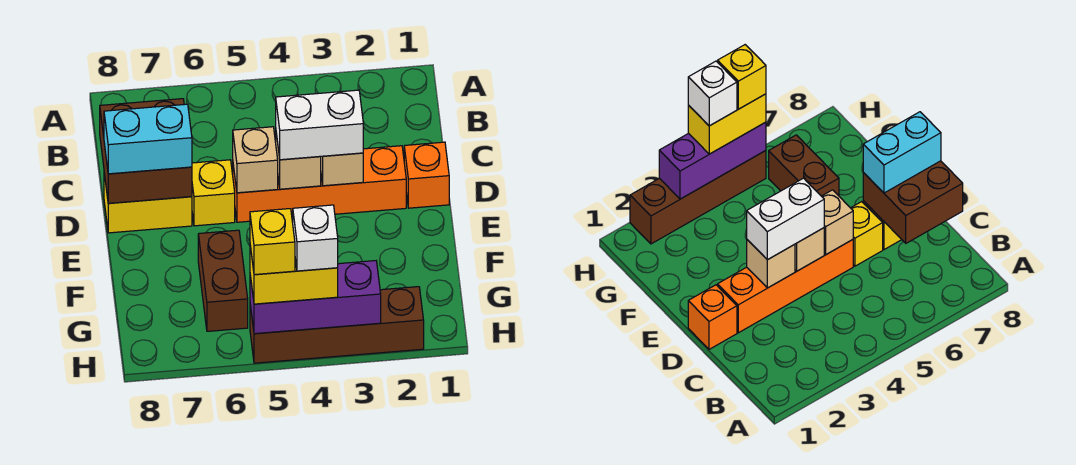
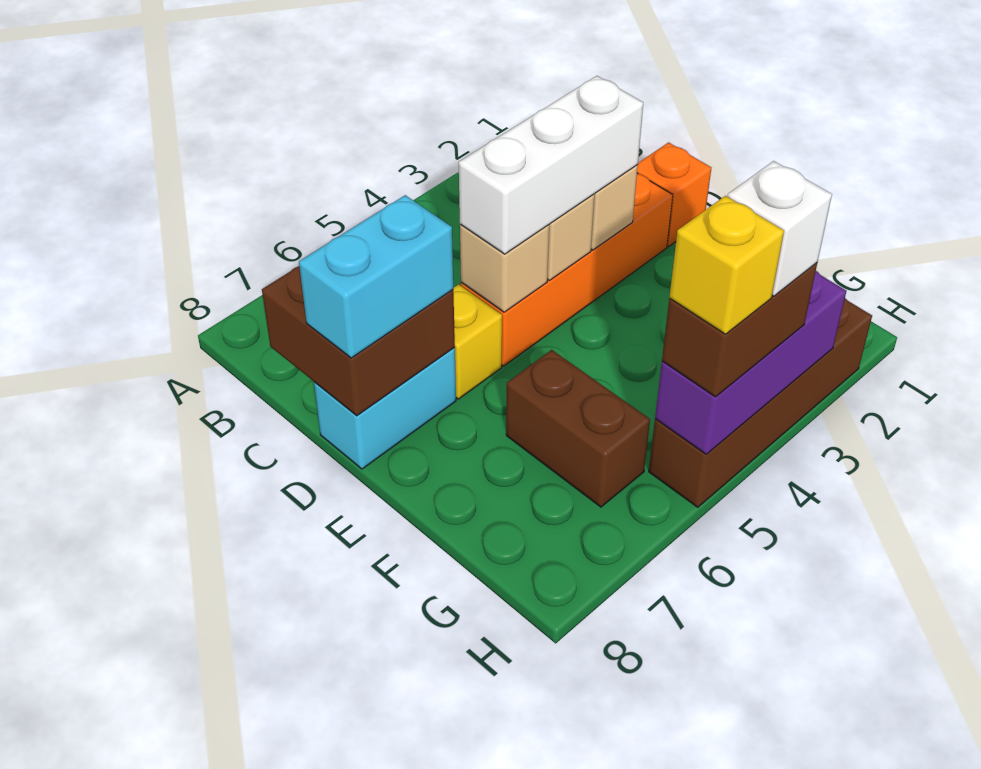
white 1x2 brick [276,90,363,160] -> white 1x3 brick [459,76,643,254]
yellow 1x2 brick [104,174,192,233] -> cyan 1x2 brick [314,347,456,469]
yellow 1x2 brick [250,246,338,304] -> brown 1x2 brick [662,263,817,397]

